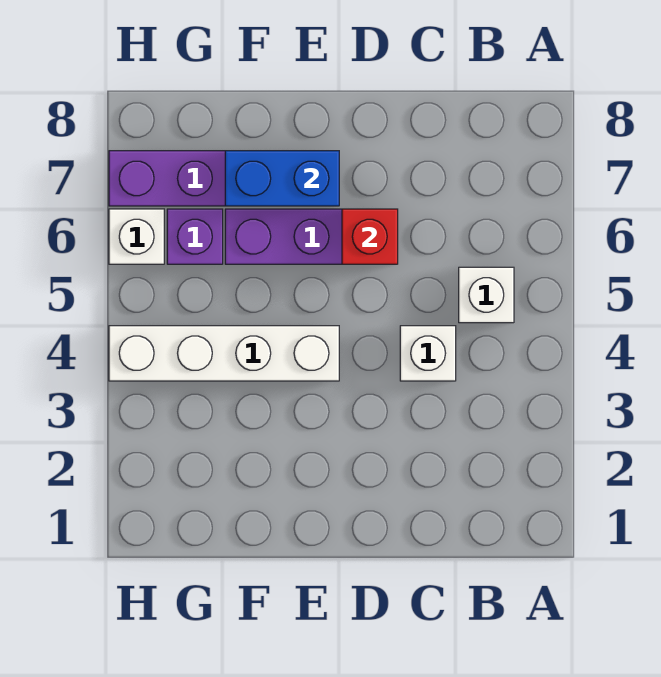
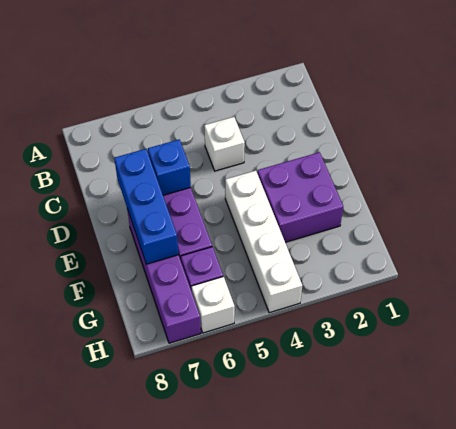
white 1x1 brick [459,267,514,323] -> none
red 1x1 brick [342,209,398,264] -> blue 1x1 brick [148,139,191,195]
none -> purple 2x2 brick [258,152,343,242]
blue 1x2 brick [225,151,339,206] -> blue 1x3 brick [114,149,179,264]

